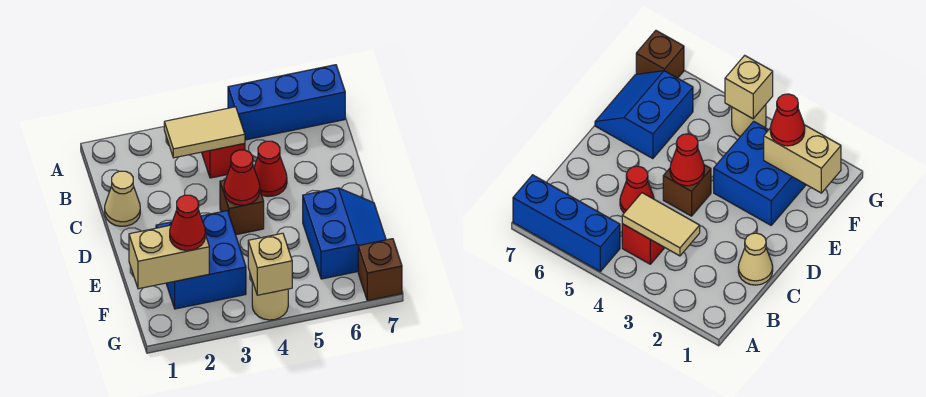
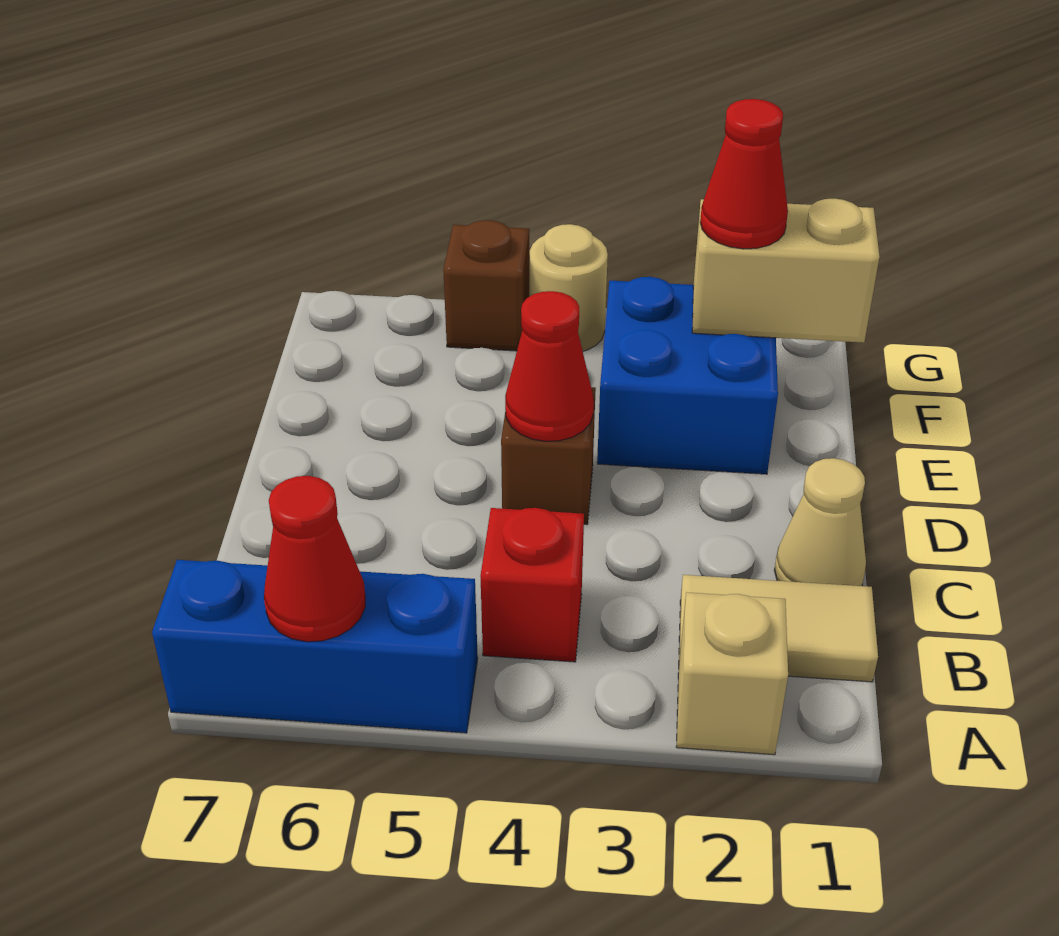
tan 1x2 tile [164,107,245,158] -> tan 1x2 tile moved to [679,575,878,682]
red 1x1 cone [254,141,287,196] -> red 1x1 cone moved to [264,476,365,642]
blue 2x2 slope [303,188,386,279] -> none
tan 1x1 brick [248,233,292,295] -> tan 1x1 brick moved to [677,592,788,755]
brown 1x1 brick [358,239,402,301] -> brown 1x1 brick moved to [443,220,529,351]

